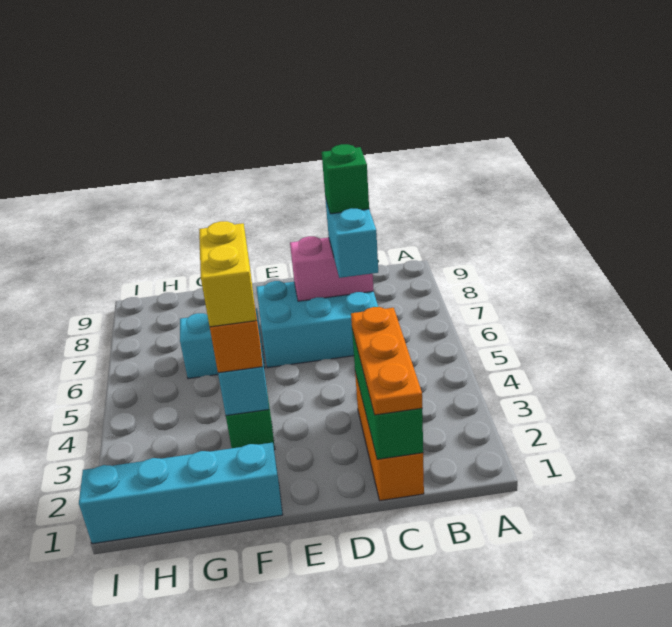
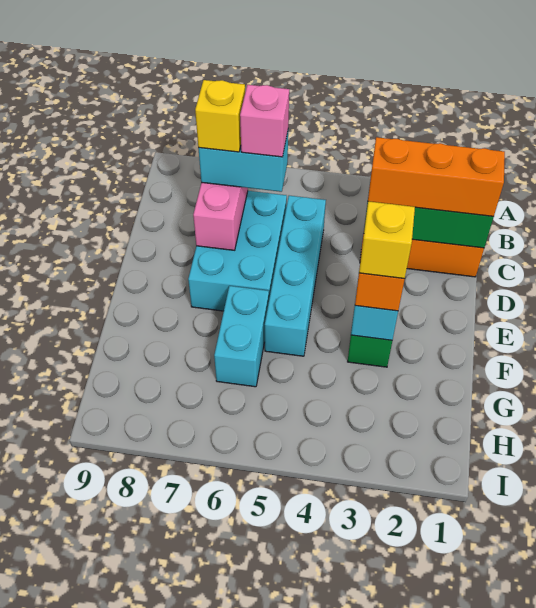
orange 1x3 plate [351,307,422,415] -> orange 1x3 brick [368,137,505,217]
none -> pink 1x1 brick [240,85,289,157]
green 1x1 brick [322,144,369,214] -> yellow 1x1 brick [195,80,245,152]
cyan 1x4 brick [79,443,283,544] -> cyan 1x4 brick moved to [265,196,326,356]
yellow 1x2 brick [199,221,256,327] -> yellow 1x1 brick [359,201,415,279]

